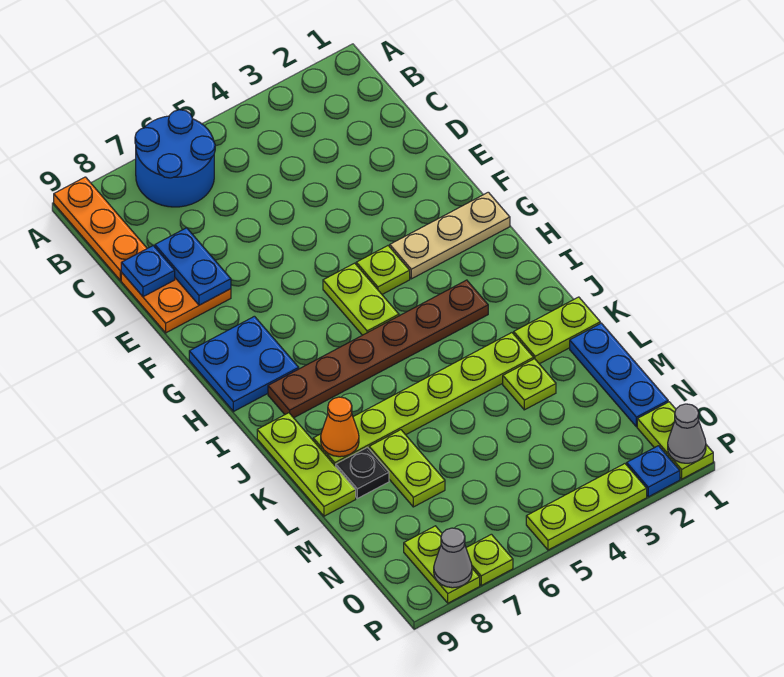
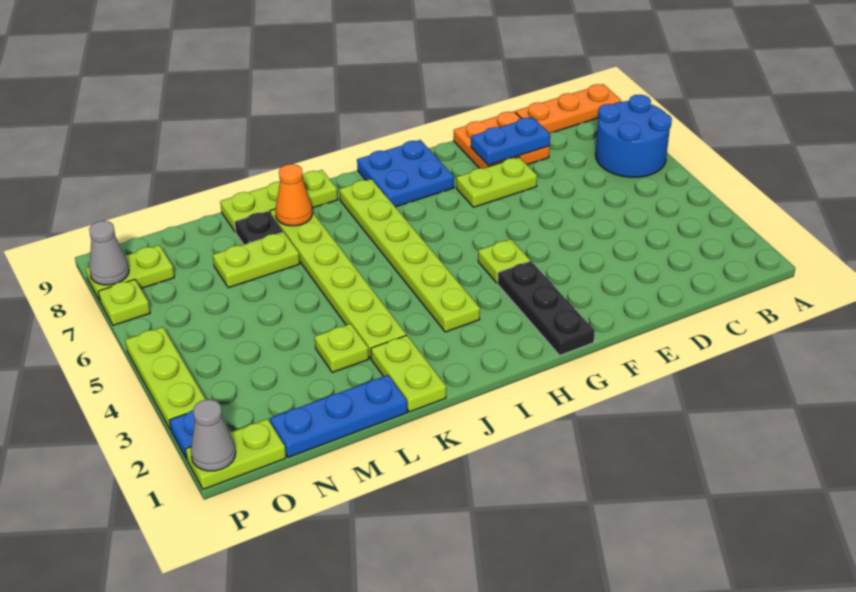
blue 1x1 plate [121,246,175,297] -> none
tan 1x3 plate [390,192,510,279] -> black 1x3 plate [498,261,595,355]
lime 1x2 plate [323,263,399,335] -> lime 1x2 plate moved to [456,157,537,207]
brown 1x6 plate [268,280,488,418] -> lime 1x6 plate [339,179,480,332]

